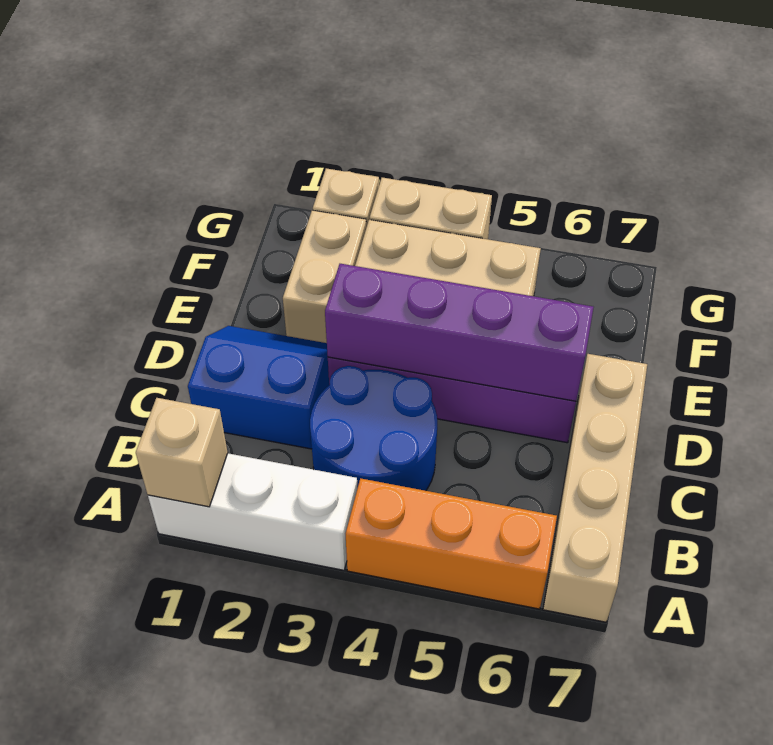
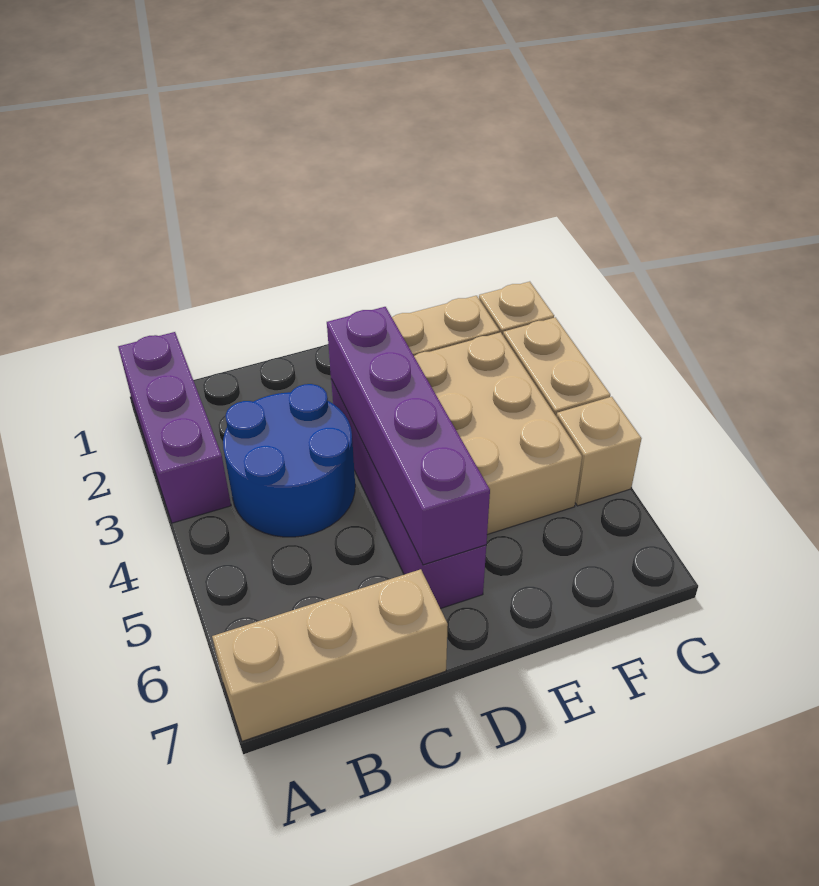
white 1x3 brick [148,453,357,570] -> purple 1x3 brick [118,332,231,523]
tan 1x1 brick [136,398,228,507] -> tan 1x1 brick moved to [556,397,641,506]
orange 1x3 brick [346,478,557,609] -> none
tan 1x4 brick [543,354,647,622] -> tan 1x3 brick [212,569,448,741]
blue 2x2 slope [188,326,329,449] -> none

